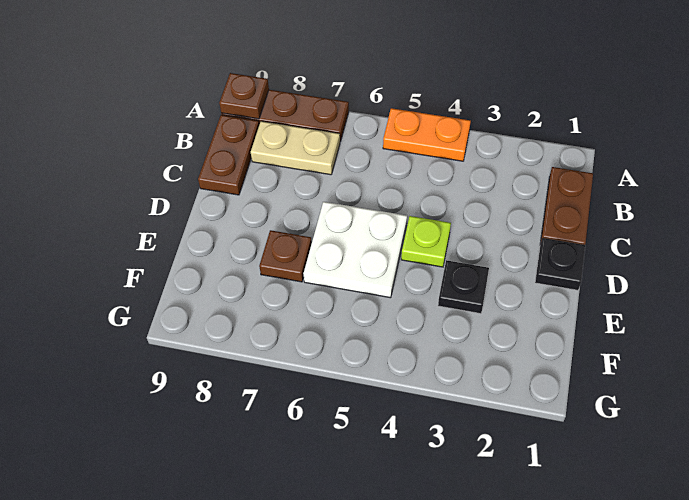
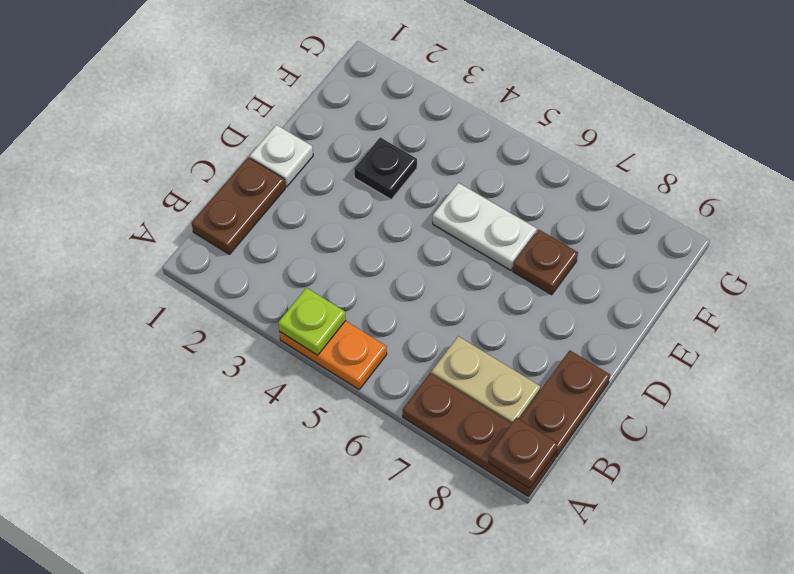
black 1x1 plate [535,238,585,290] -> white 1x1 plate [250,125,313,187]
lime 1x1 plate [401,216,451,267] -> lime 1x1 plate moved to [278,288,346,355]
white 2x2 plate [304,202,407,298] -> white 1x2 plate [433,183,537,270]

